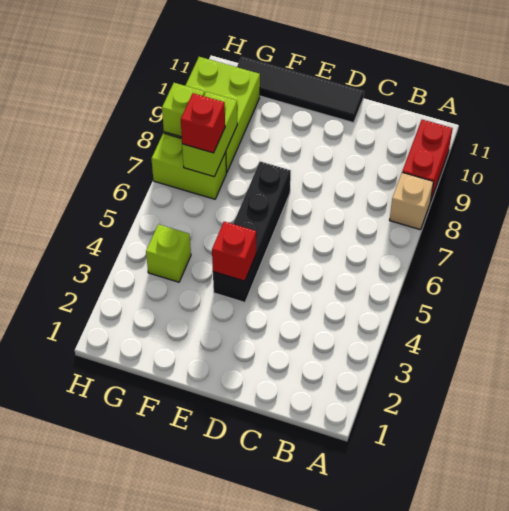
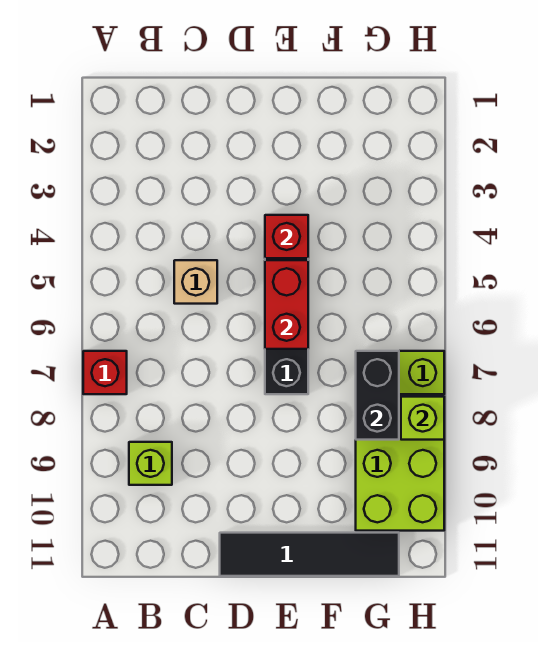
tan 1x1 brick [390,173,434,230] -> tan 1x1 brick moved to [174,260,217,304]
red 1x2 brick [402,120,453,202] -> red 1x2 brick moved to [265,260,308,349]
lime 1x1 brick [146,224,191,282] -> lime 1x1 brick moved to [129,442,172,485]
lime 1x2 brick [182,92,237,177] -> black 1x2 brick [356,351,399,440]
red 1x1 brick [181,93,225,153] -> red 1x1 brick moved to [83,351,127,394]

